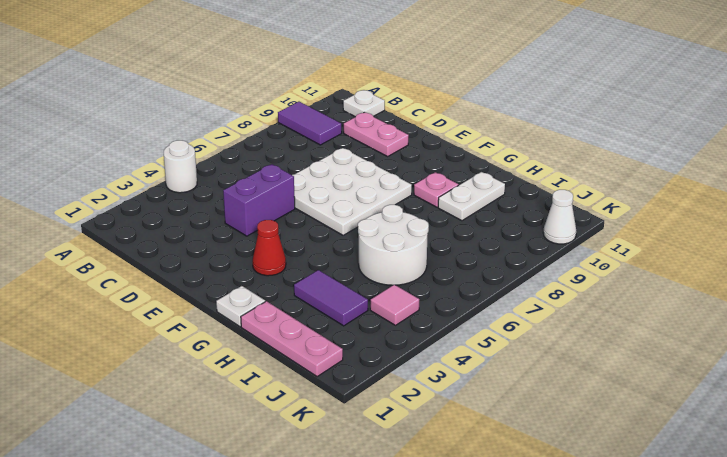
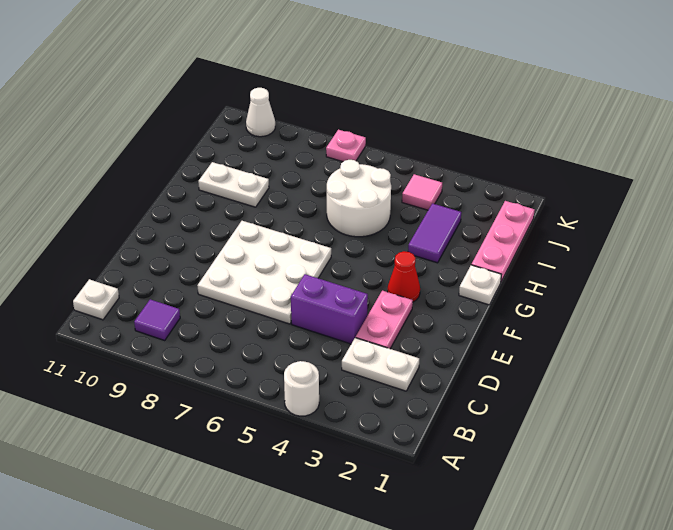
purple 1x2 tile [278,102,342,145] -> purple 1x1 tile [134,299,180,341]
none -> white 1x2 plate [342,338,419,391]
pink 1x2 plate [344,112,409,156] -> pink 1x2 plate moved to [356,291,413,349]
pink 1x1 plate [414,172,458,207] -> pink 1x1 plate moved to [326,130,366,162]

